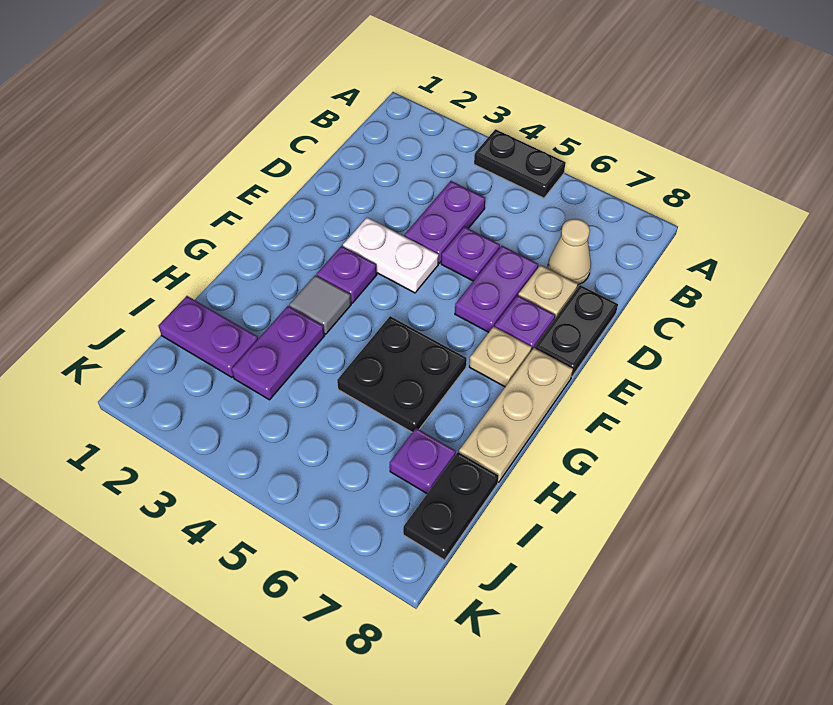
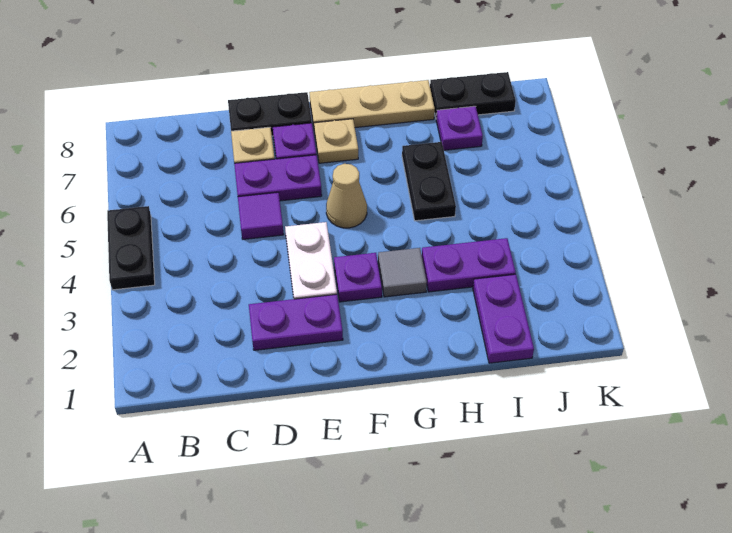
purple 1x2 plate [404,181,485,263] -> purple 1x2 plate moved to [249,294,343,350]
tan 1x1 cone [548,219,591,285] -> tan 1x1 cone moved to [326,164,367,228]
purple 1x1 plate [441,227,500,281] -> purple 1x1 tile [238,192,284,239]
black 2x2 plate [337,316,467,432] -> black 1x2 plate [402,142,456,221]

